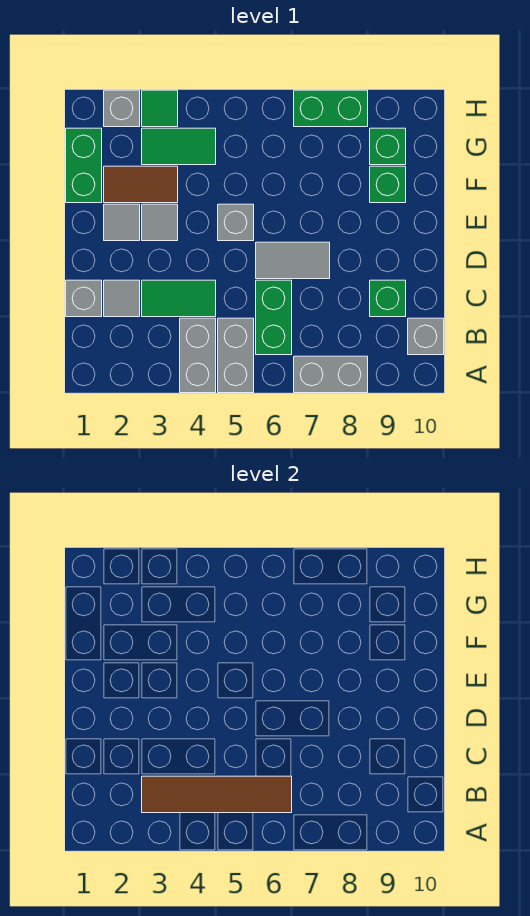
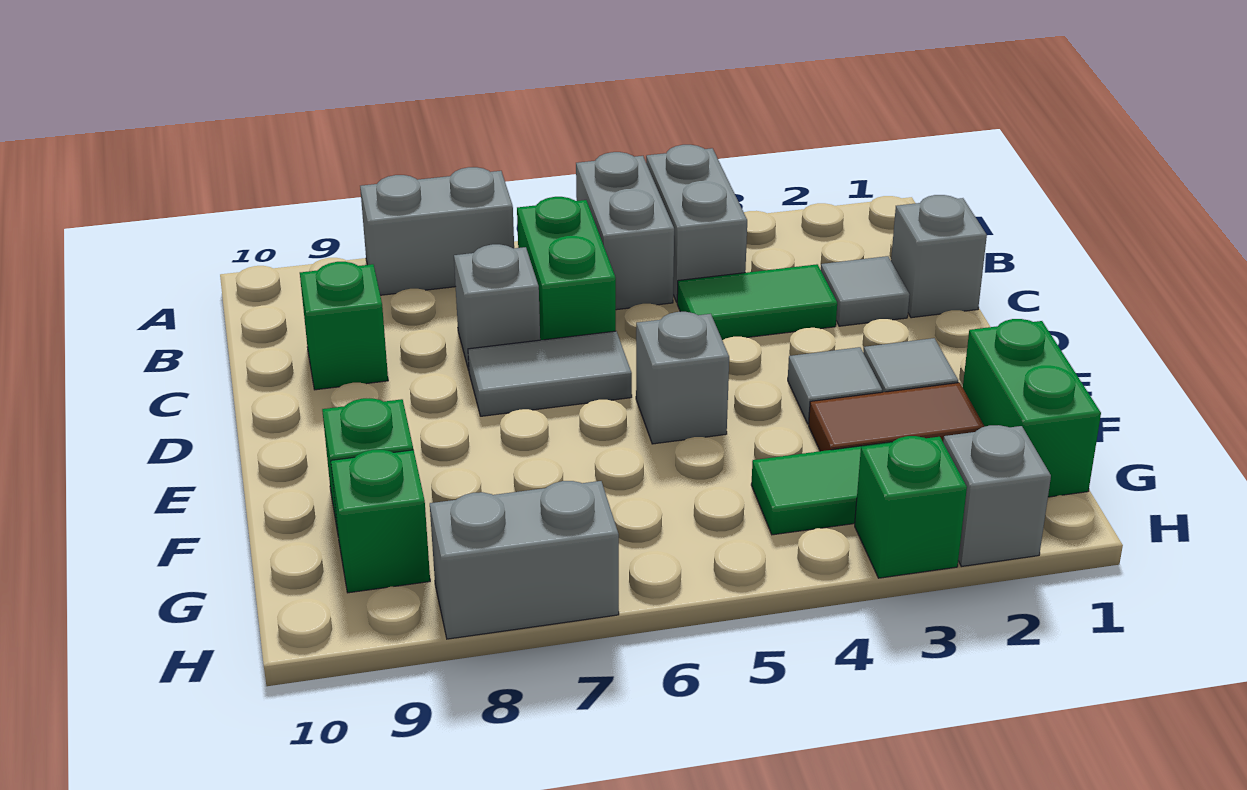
brown 1x4 tile [142,776,292,813] -> none
grey 1x1 brick [408,318,444,355] -> grey 1x1 brick moved to [454,244,540,370]
green 1x1 tile [142,90,178,127] -> green 1x1 brick [855,436,967,578]
green 1x2 brick [294,90,368,127] -> grey 1x2 brick [430,481,619,639]

